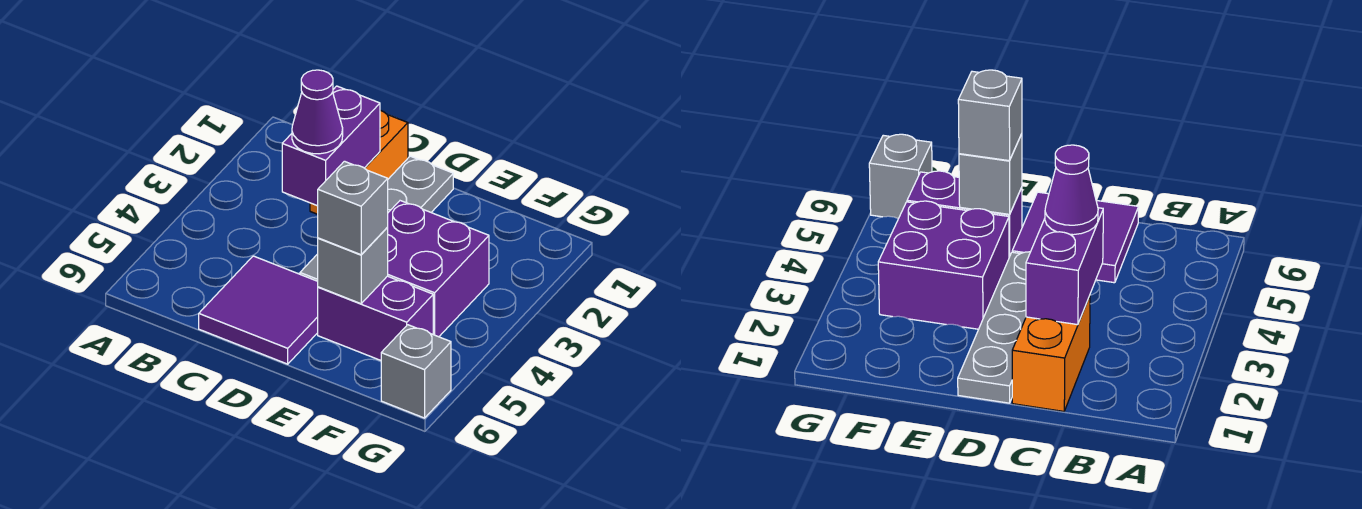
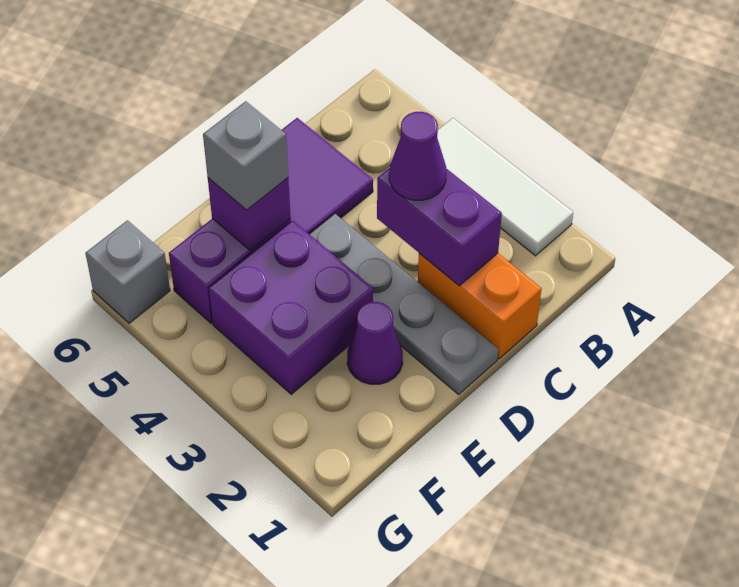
none -> white 1x3 tile [437,118,573,256]
none -> purple 1x1 cone [347,302,403,384]
grey 1x1 brick [318,228,388,304] -> purple 1x1 brick [208,178,291,251]

